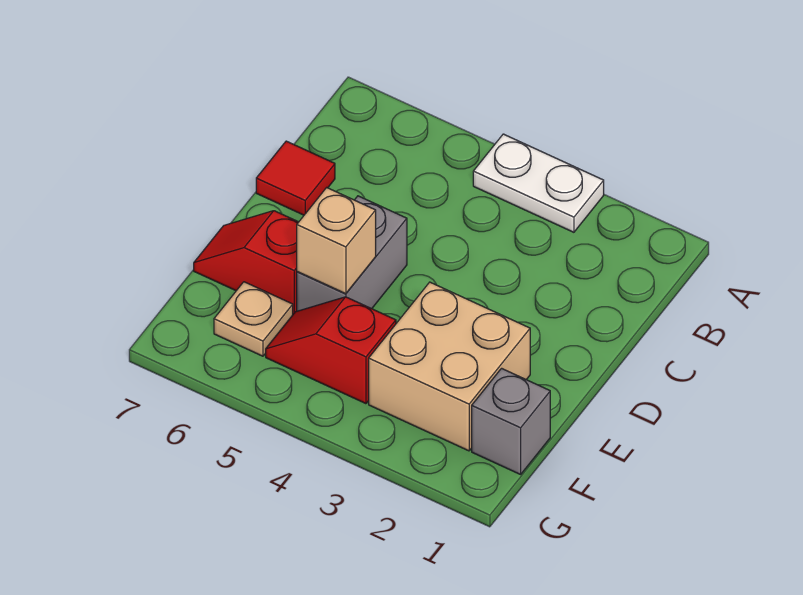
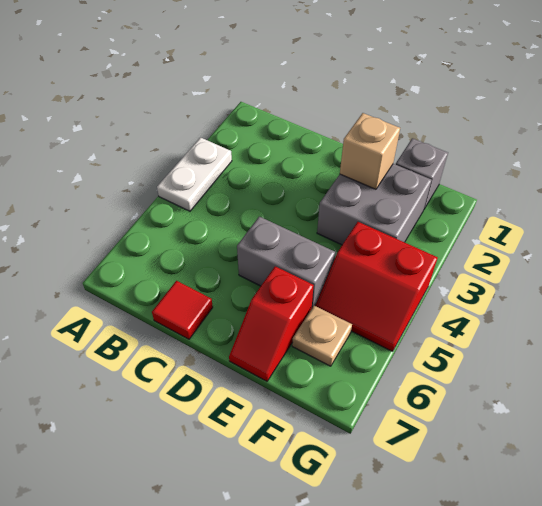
tan 2x2 brick [369,282,530,451] -> grey 2x2 brick [317,164,432,245]
tan 1x1 brick [297,188,376,294] -> tan 1x1 brick moved to [340,113,400,189]
red 1x2 slope [266,297,396,404] -> red 2x2 slope [315,222,438,351]

